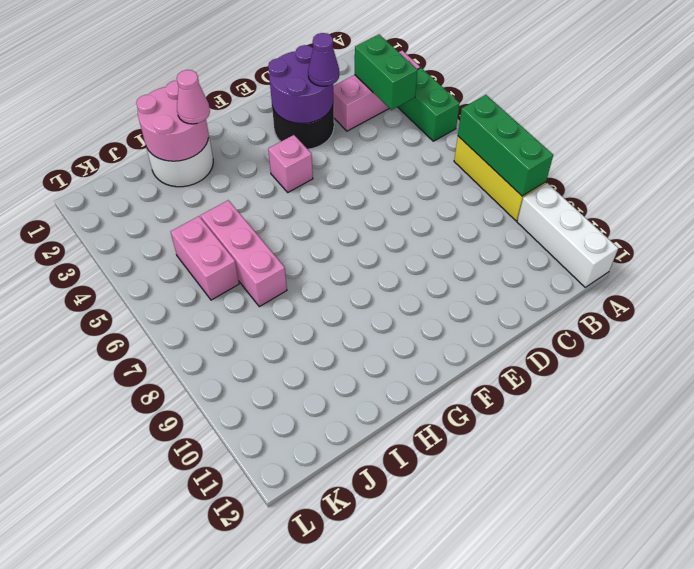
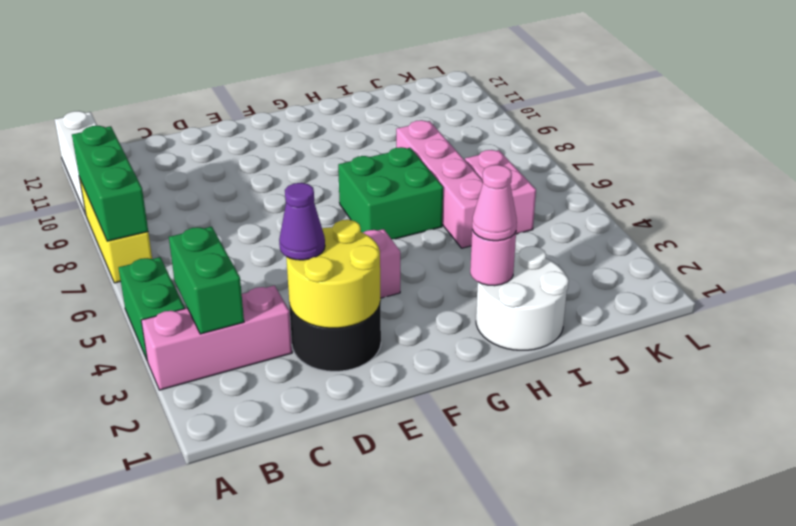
purple 2x2 round brick [268,45,333,124] -> yellow 2x2 round brick [286,220,381,328]
none -> green 2x2 brick [338,147,443,239]
pink 2x2 round brick [136,81,209,161] -> pink 1x1 round brick [470,230,516,286]
pink 1x3 brick [201,200,287,307] -> pink 1x4 brick [396,120,483,248]

